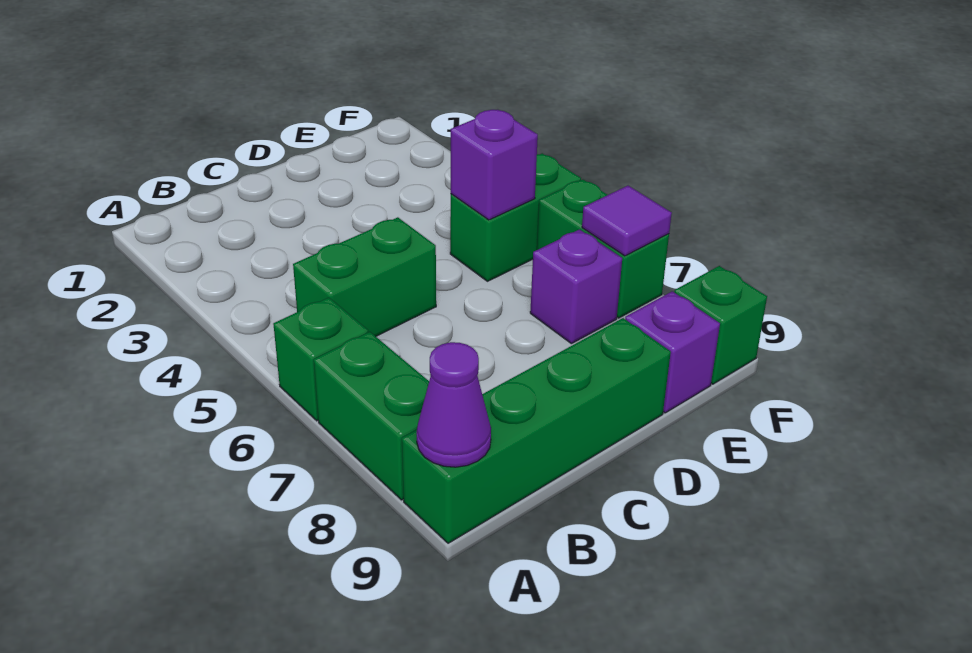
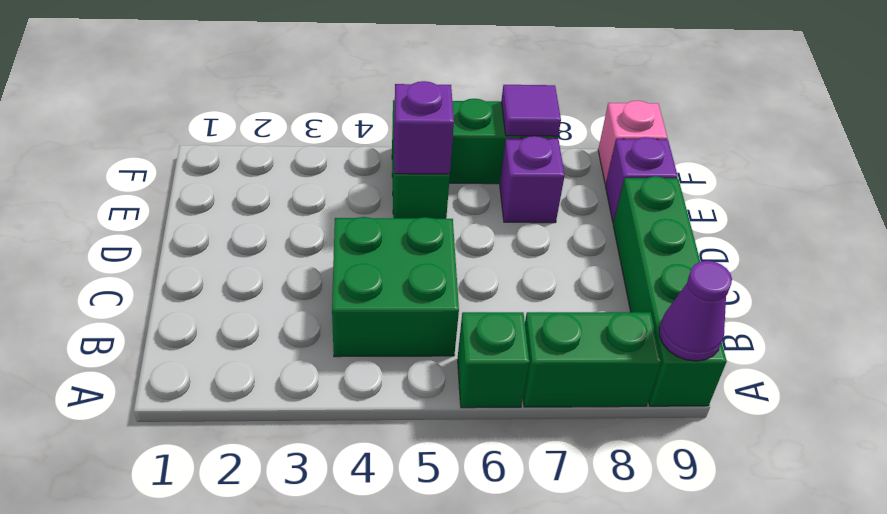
green 1x2 brick [293,217,436,336] -> green 2x2 brick [332,217,459,357]
green 1x1 brick [674,266,767,384] -> pink 1x1 brick [598,101,667,184]

